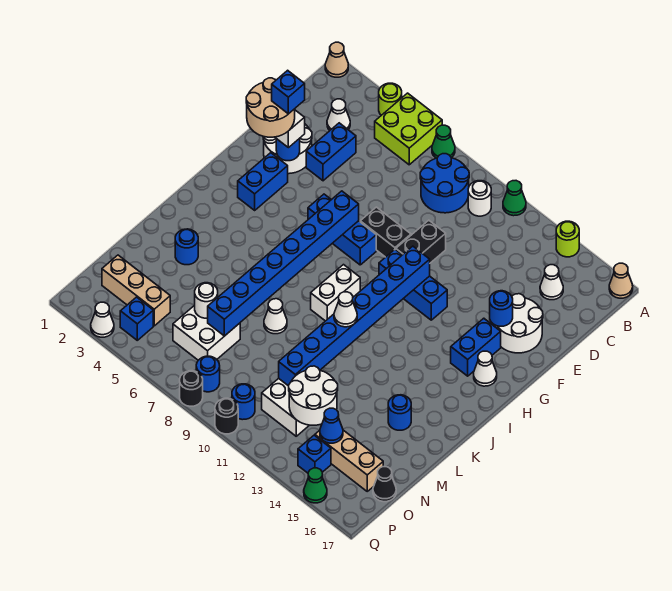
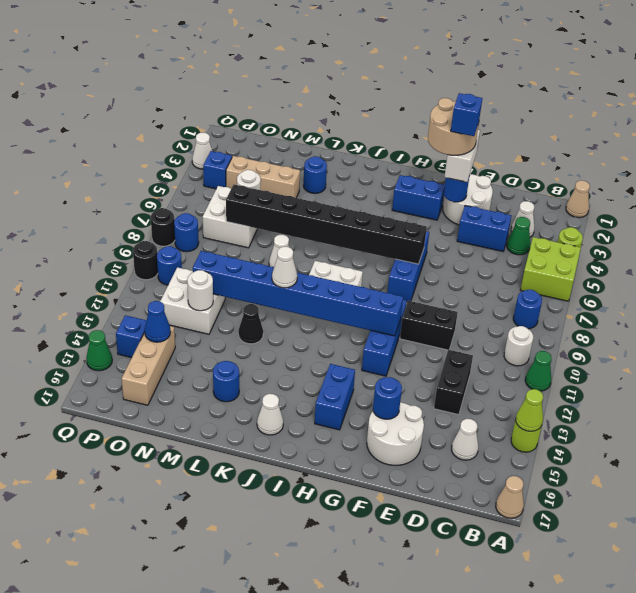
green 1x1 cone [432,125,455,158] -> green 1x1 cone moved to [507,217,530,255]
none -> lime 1x1 cone [516,389,543,431]
blue 2x2 round brick [420,154,469,213] -> blue 1x1 round brick [513,290,542,329]
black 1x2 brick [360,207,411,257] -> black 1x2 brick moved to [434,350,473,415]
blue 1x8 brick [208,191,359,336] -> black 1x8 brick [226,185,427,264]
blue 1x2 brick [451,318,501,376] -> blue 1x2 brick turned to [315,364,355,430]
white 1x1 cone [474,351,497,386] -> white 1x1 cone moved to [257,394,283,435]
white 2x2 round brick [289,366,338,425] -> white 1x1 round brick [187,270,213,311]
tan 1x3 brick [102,255,170,326] -> tan 1x3 brick turned to [226,156,300,198]
black 1x1 cone [373,467,396,502] -> black 1x1 cone moved to [238,304,263,344]

